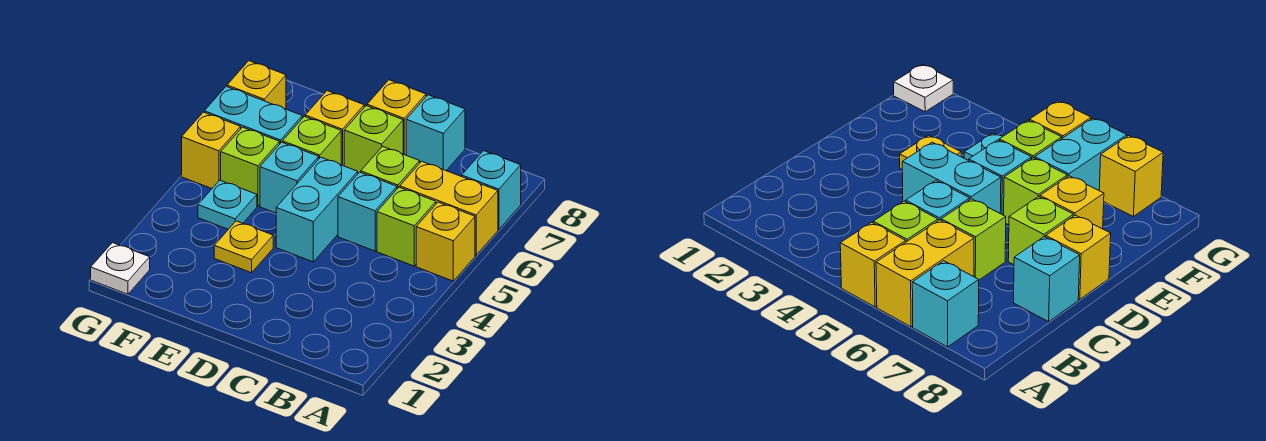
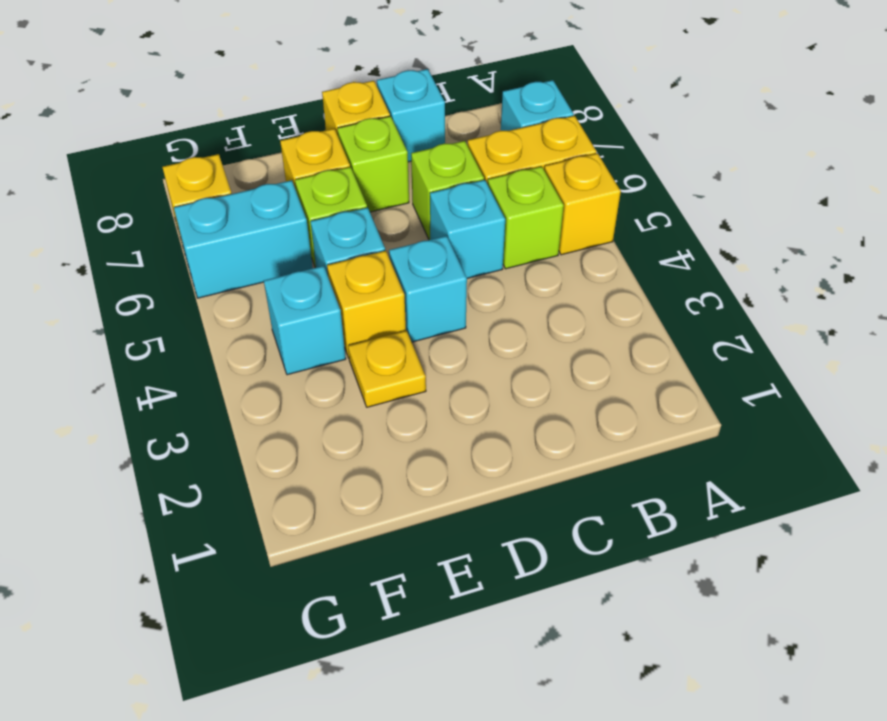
cyan 1x2 brick [276,157,358,262] -> cyan 1x1 brick [389,236,467,342]
cyan 1x1 plate [198,180,257,229] -> cyan 1x1 brick [264,266,346,375]
lime 1x1 brick [221,127,280,206] -> none
white 1x1 plate [91,243,150,294] -> none
yellow 1x1 brick [182,112,241,188] -> yellow 1x1 brick moved to [327,251,406,358]

